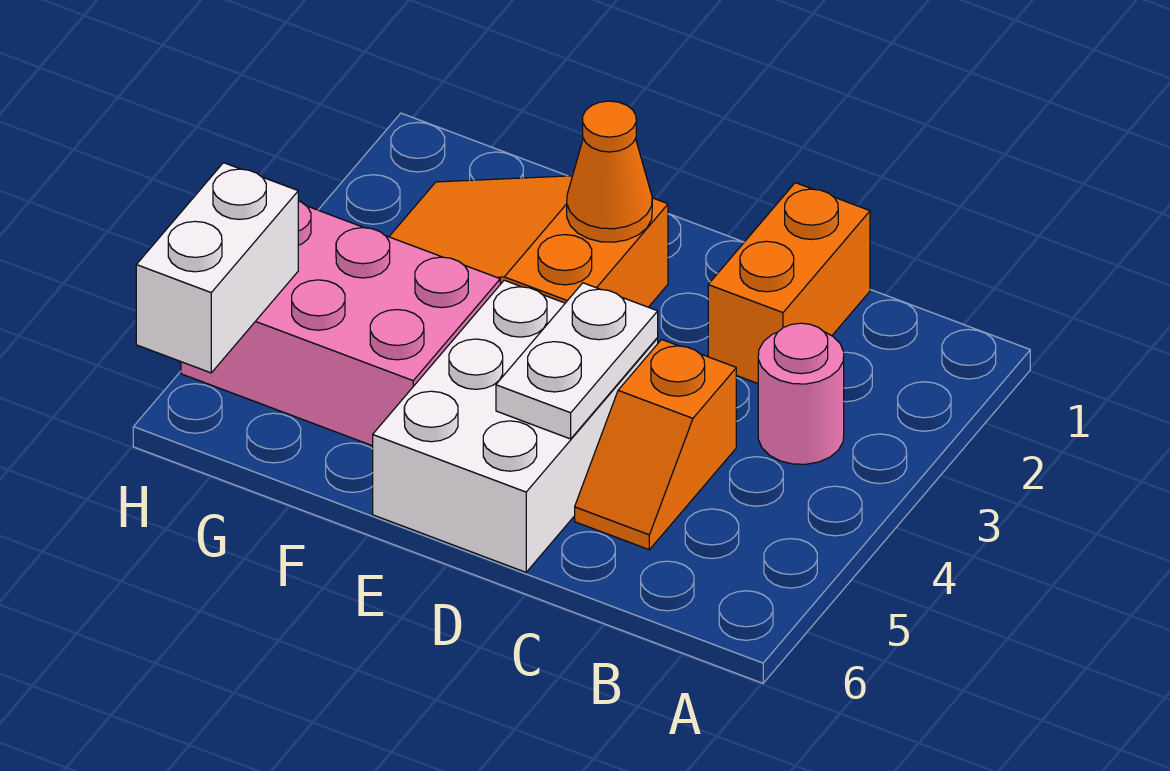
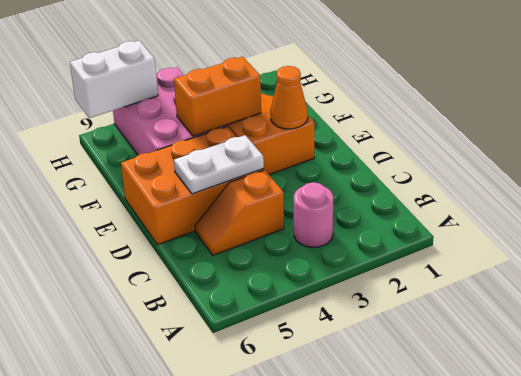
orange 1x2 brick [708,183,870,383] -> orange 1x2 brick moved to [174,57,261,136]
white 2x3 brick [373,280,658,572] -> orange 2x3 brick [121,126,264,245]

